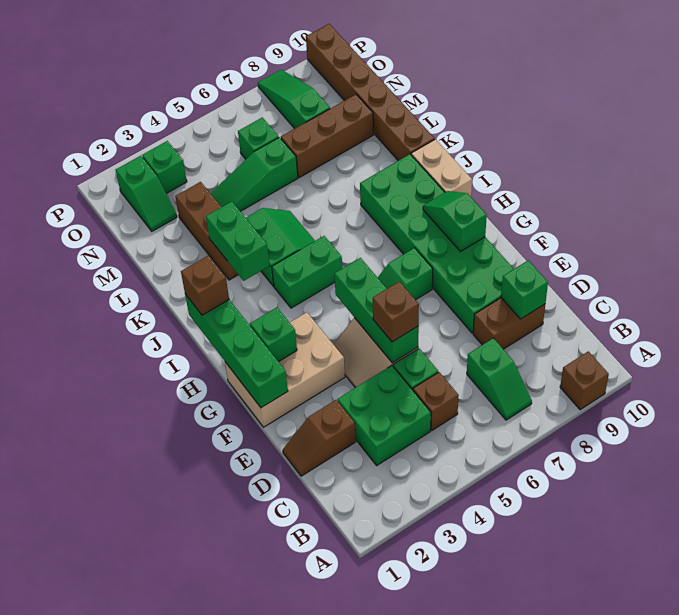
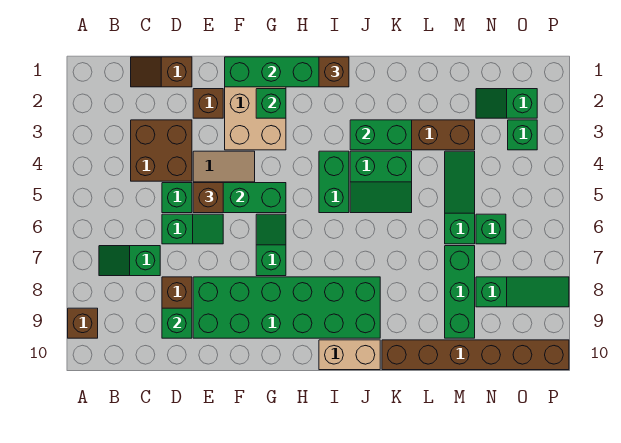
green 2x2 brick [338,365,431,465] -> brown 2x2 brick [131,120,192,181]
brown 1x1 brick [413,372,459,430] -> brown 1x1 brick moved to [193,89,223,118]
brown 1x2 slope [283,400,356,476] -> brown 1x2 slope turned to [131,57,192,87]
green 1x2 slope [423,191,487,252] -> green 1x2 slope moved to [162,214,223,244]
brown 1x3 brick [281,94,373,178] -> green 1x3 brick [445,246,475,338]

